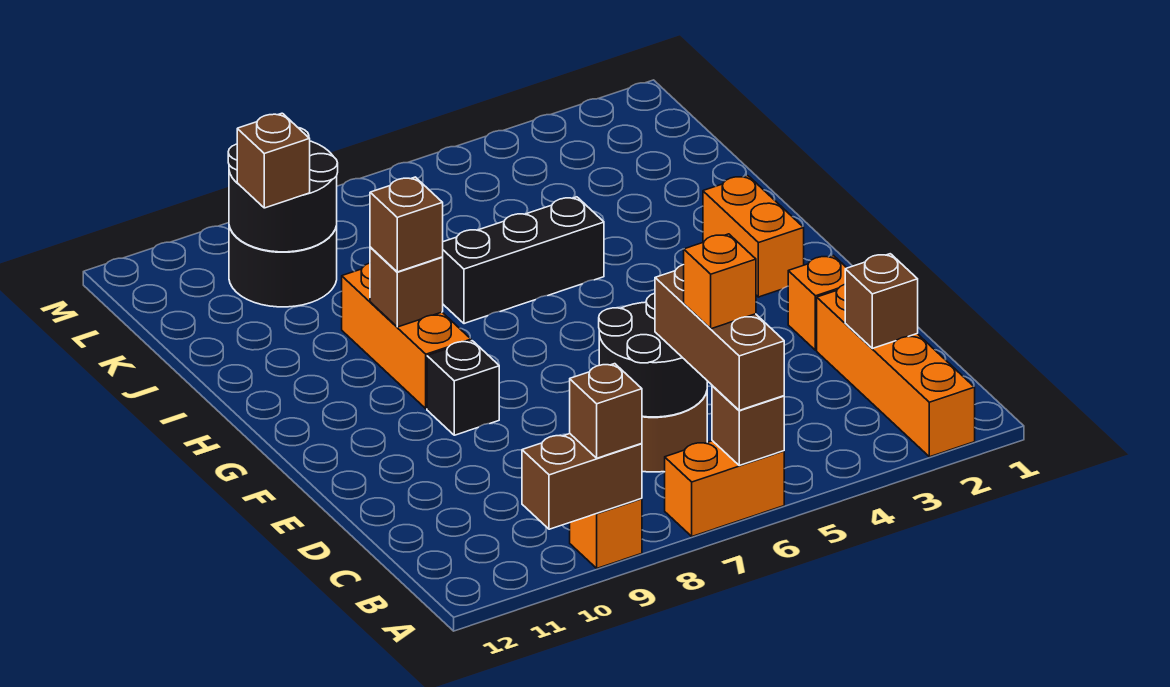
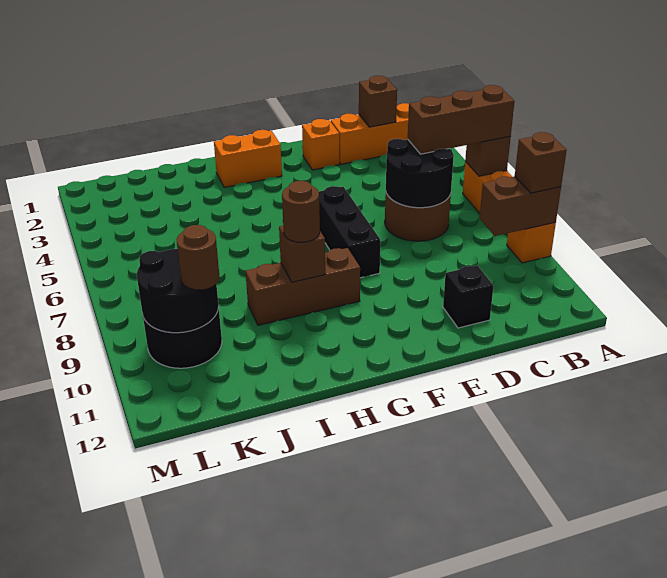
brown 1x2 brick [522,434,642,529] -> brown 1x2 brick turned to [480,176,561,236]
orange 1x1 brick [684,234,756,329] -> none
black 1x1 brick [427,341,499,435] -> black 1x1 brick moved to [443,265,494,328]
orange 1x3 brick [342,263,471,409] -> brown 1x3 brick [245,248,360,325]
brown 1x1 brick [370,177,443,272] -> brown 1x1 round brick [282,181,320,242]
black 1x3 brick [442,197,604,324] -> black 1x3 brick moved to [319,186,380,278]
brown 1x1 brick [237,113,310,208] -> brown 1x1 round brick [176,225,220,290]

